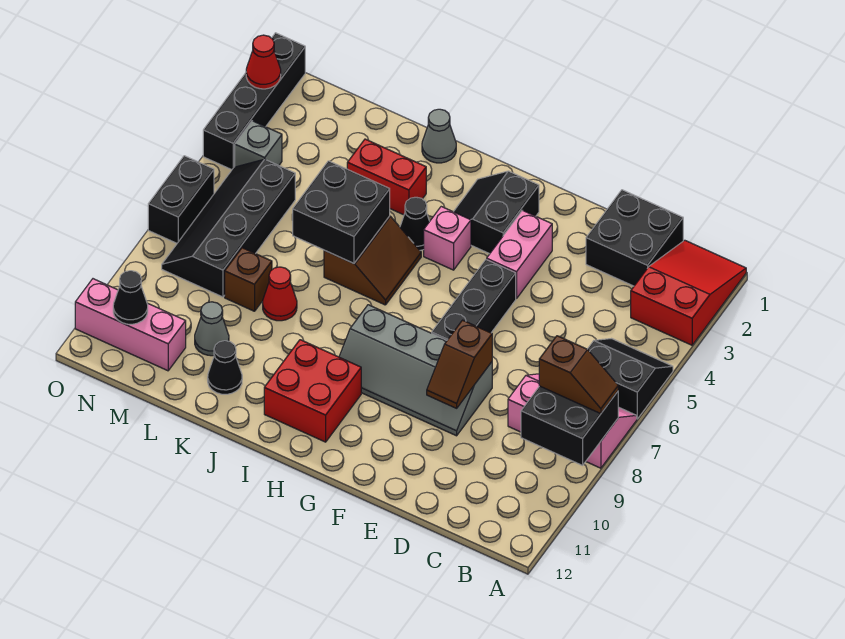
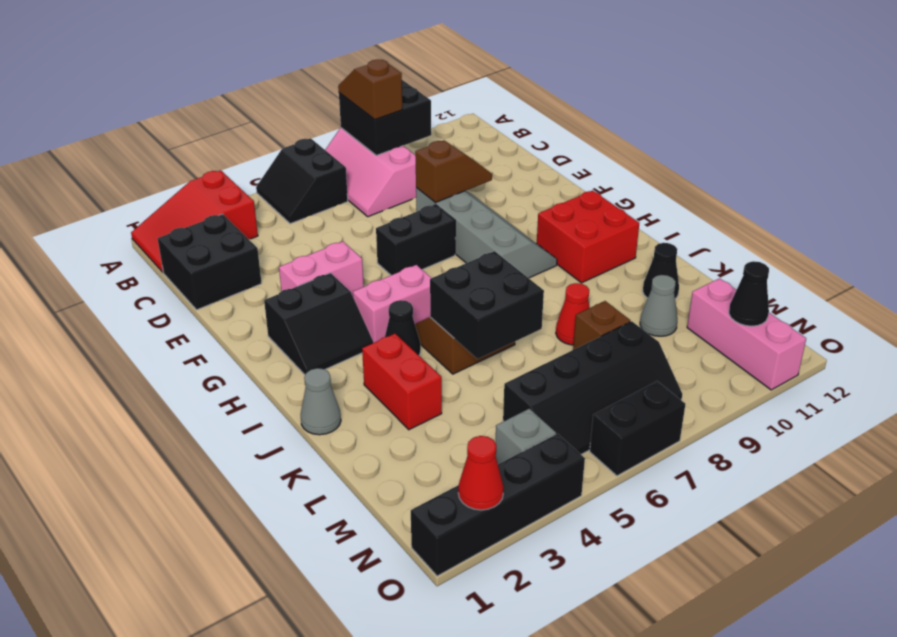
black 1x3 brick [432,260,516,340] -> black 1x2 brick [376,205,455,275]
pink 1x1 brick [424,207,471,270] -> pink 1x2 brick [353,265,431,343]

